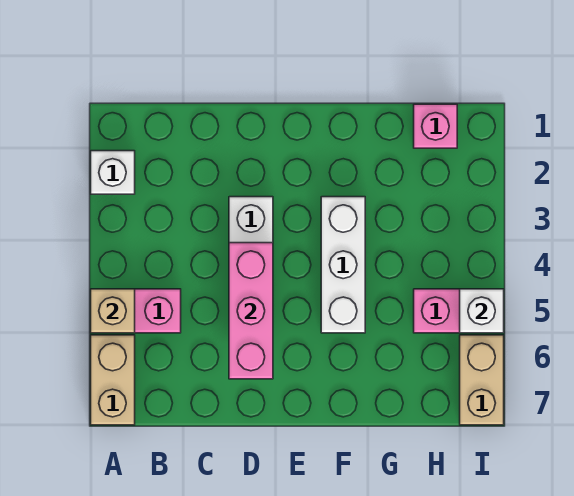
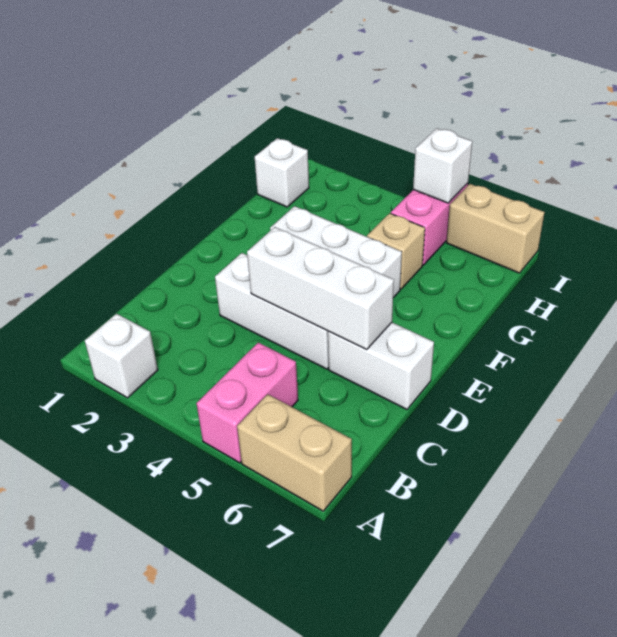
tan 1x1 brick [91,289,135,333] -> tan 1x1 brick moved to [367,213,425,289]
pink 1x3 brick [229,243,273,379] -> white 1x3 brick [247,227,394,350]
none -> white 1x2 brick [328,322,434,409]
pink 1x1 brick [414,104,457,148] -> white 1x1 brick [255,138,309,207]

